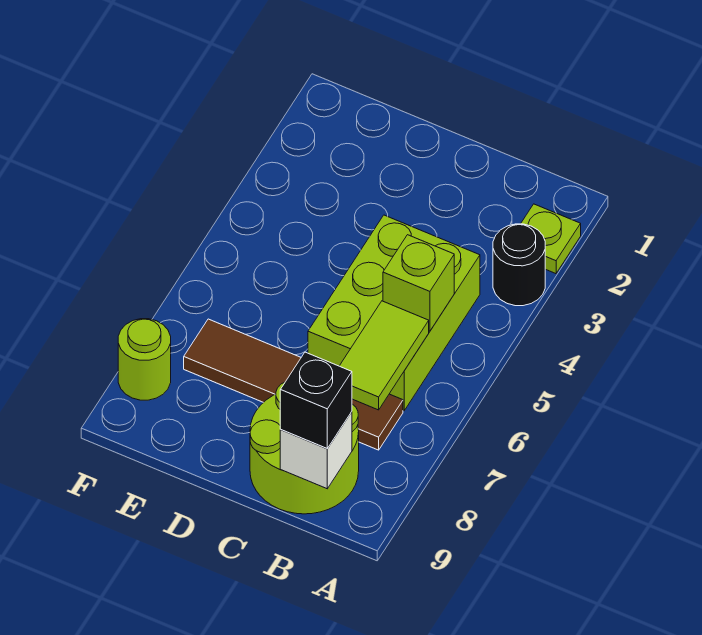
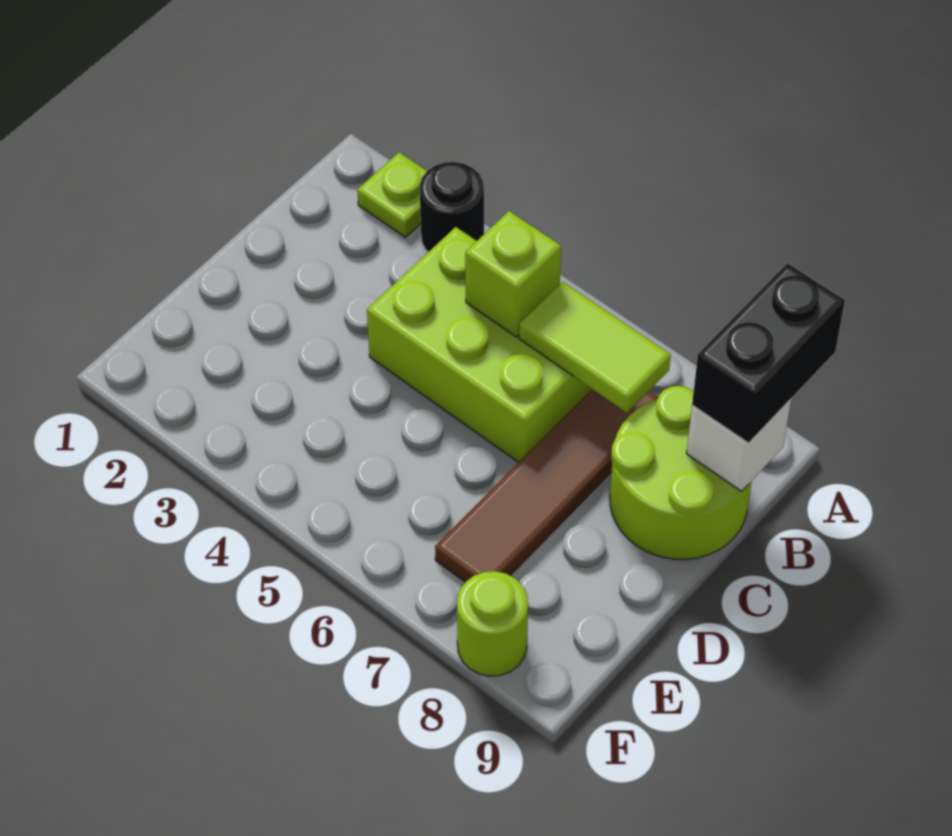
black 1x1 brick [280,352,352,449] -> black 1x2 brick [692,263,845,443]

